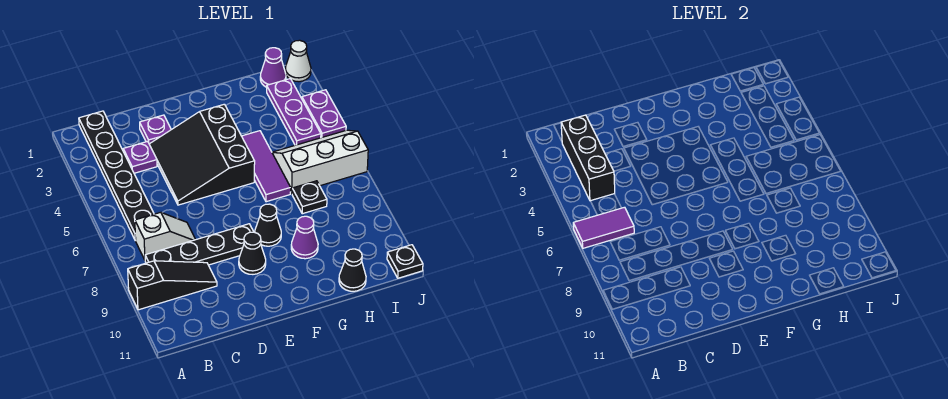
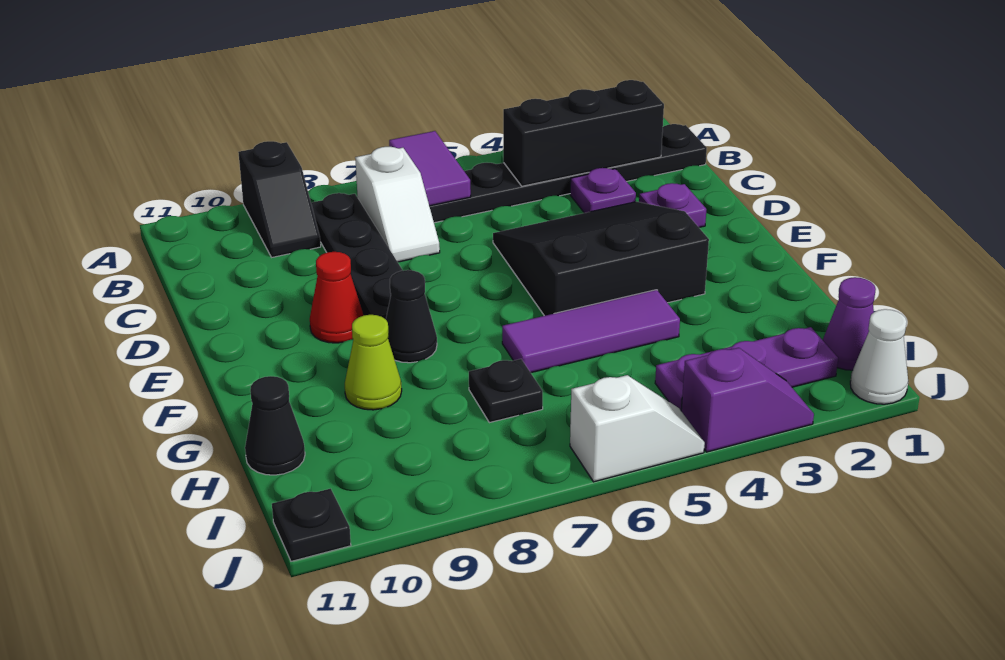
black 1x3 slope [128,261,217,310] -> black 1x2 slope [238,141,321,257]
black 1x1 cone [239,232,266,274] -> red 1x1 cone [310,252,363,343]
purple 1x1 cone [291,216,318,259] -> lime 1x1 cone [345,315,402,410]
white 2x3 slope [272,130,368,193] -> white 1x2 slope [570,375,705,482]
purple 1x2 plate [302,90,346,138] -> purple 1x2 slope [681,348,814,452]

